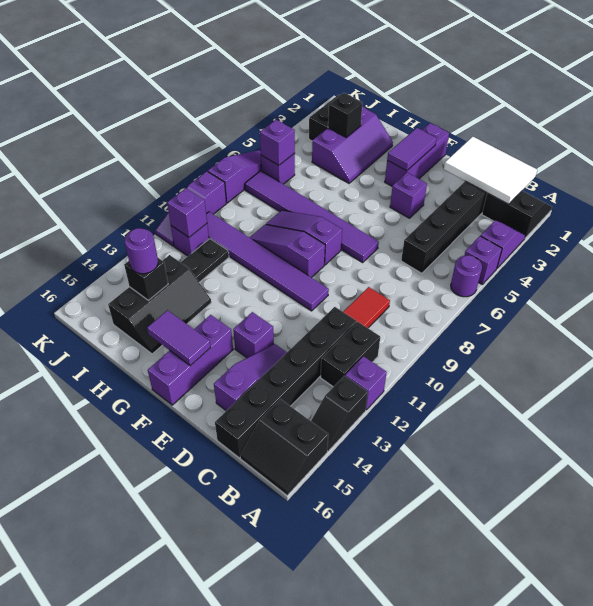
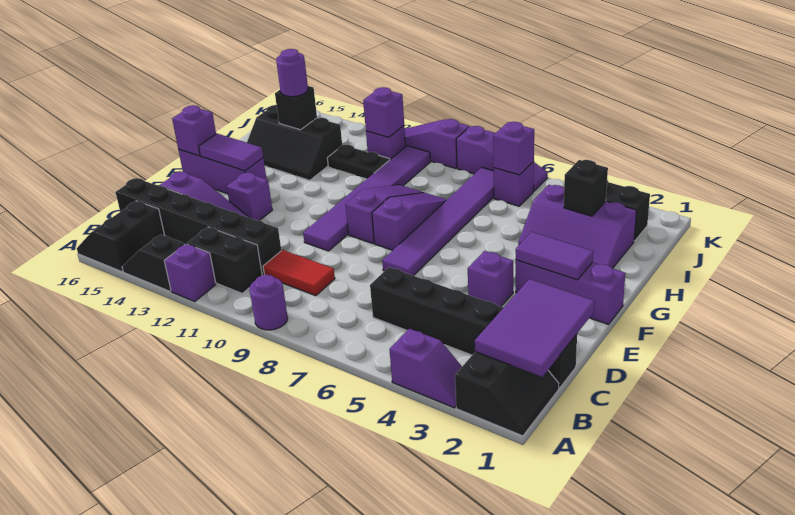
purple 1x1 brick [464,236,502,284] -> purple 1x1 brick moved to [172,105,216,156]
purple 1x1 round brick [451,255,482,297] -> purple 1x1 round brick moved to [249,275,288,330]
white 2x3 tile [444,137,537,204] -> purple 2x3 tile [475,279,595,377]
purple 1x2 tile [147,310,211,366] -> purple 1x2 tile turned to [199,134,263,171]

